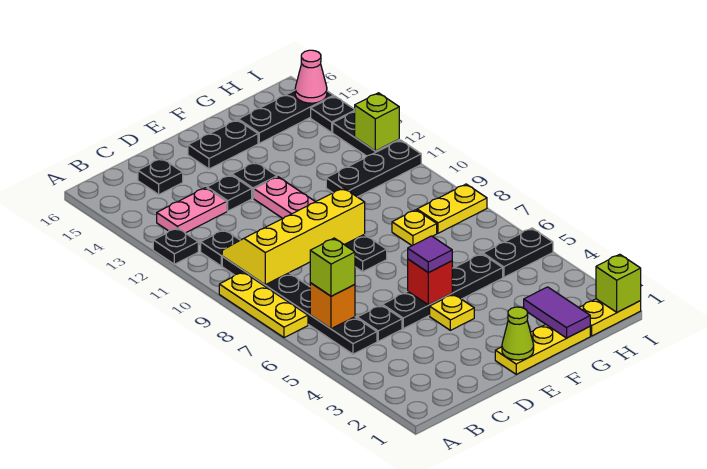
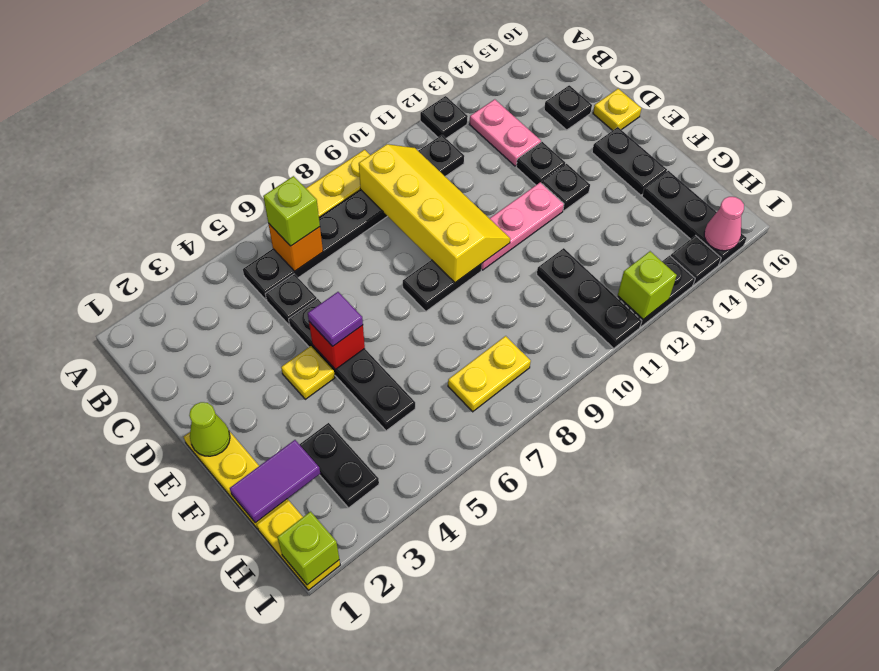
yellow 1x1 plate [392,210,437,246] -> yellow 1x1 plate moved to [593,89,641,131]
black 1x2 plate [483,228,553,277] -> black 1x2 plate moved to [299,423,379,508]
yellow 1x2 plate [417,184,487,233] -> yellow 1x2 plate turned to [448,336,531,412]

